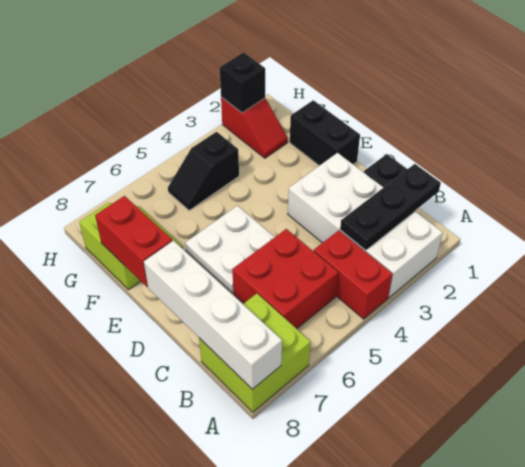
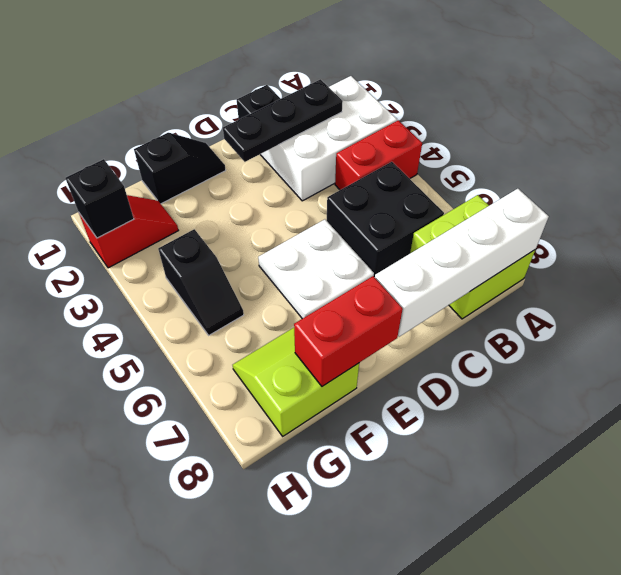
white 2x4 brick [288,153,443,298] -> white 2x3 brick [260,76,397,201]
black 1x3 plate [340,164,441,249] -> black 1x3 plate turned to [223,79,343,162]
red 2x2 brick [232,229,338,329] -> black 2x2 brick [327,162,444,277]
black 1x2 brick [290,100,360,166] -> black 1x2 slope [134,133,226,204]

